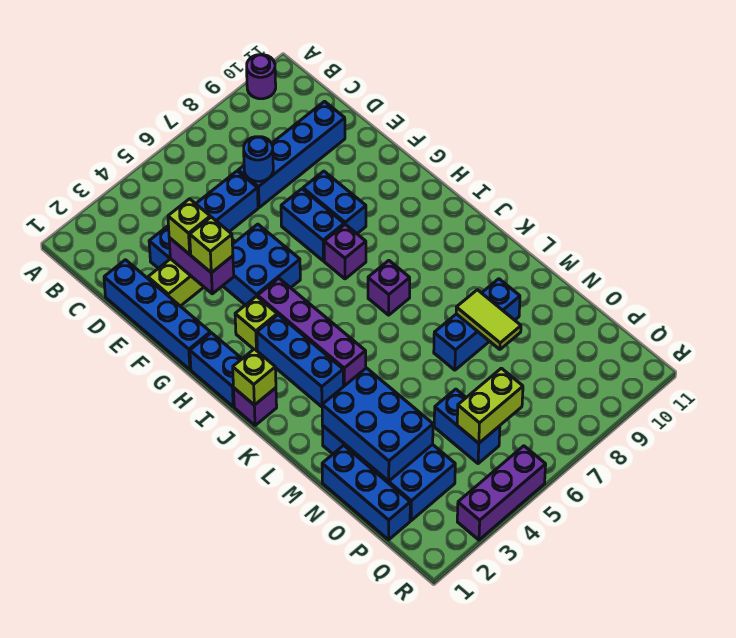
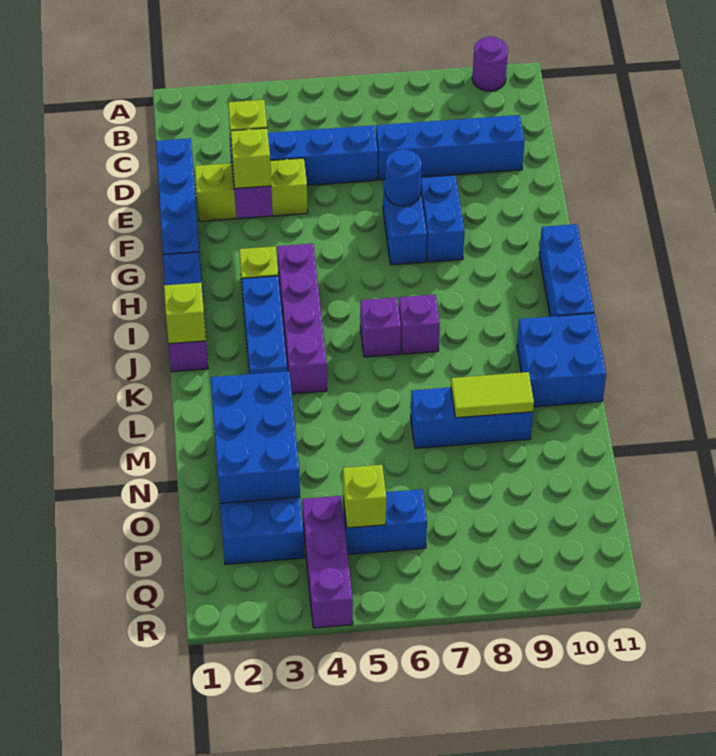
blue 1x1 round brick [244,137,273,181] -> blue 1x1 round brick moved to [385,149,422,206]
blue 2x2 brick [223,224,300,305] -> blue 2x2 brick moved to [517,313,606,407]
purple 1x1 brick [324,224,366,279] -> purple 1x1 brick moved to [360,297,401,357]
lime 1x2 tile [456,290,521,349] -> lime 1x2 tile turned to [451,372,534,418]
blue 1x3 brick [322,445,410,540] -> blue 1x3 brick moved to [539,224,594,317]
blue 1x2 brick [434,389,500,464] -> blue 1x2 brick turned to [343,489,427,555]
lime 1x2 brick [457,368,523,443] -> lime 1x1 brick [343,465,386,528]
purple 1x3 brick [457,446,546,540] -> purple 1x3 brick turned to [302,496,353,628]

